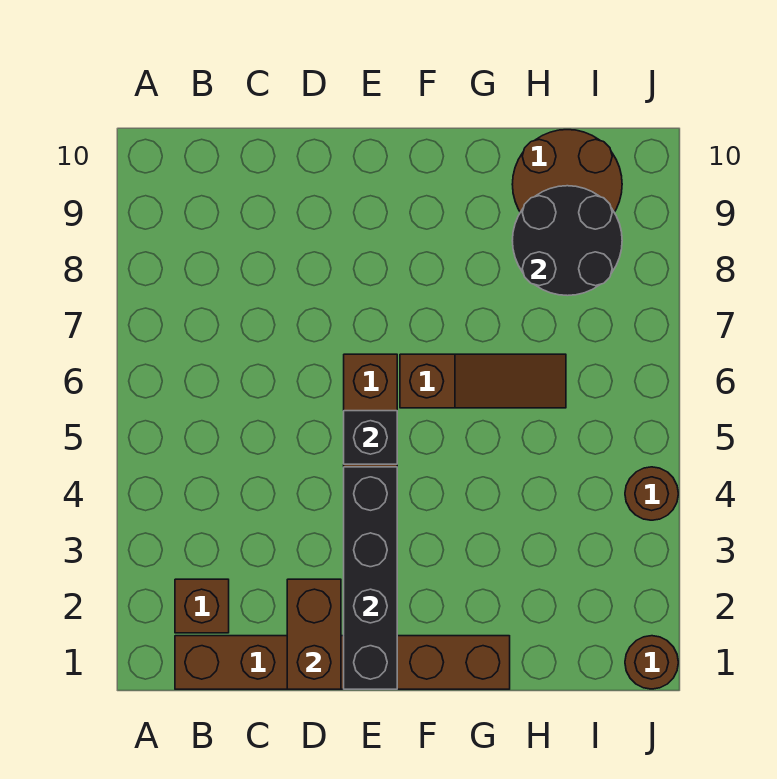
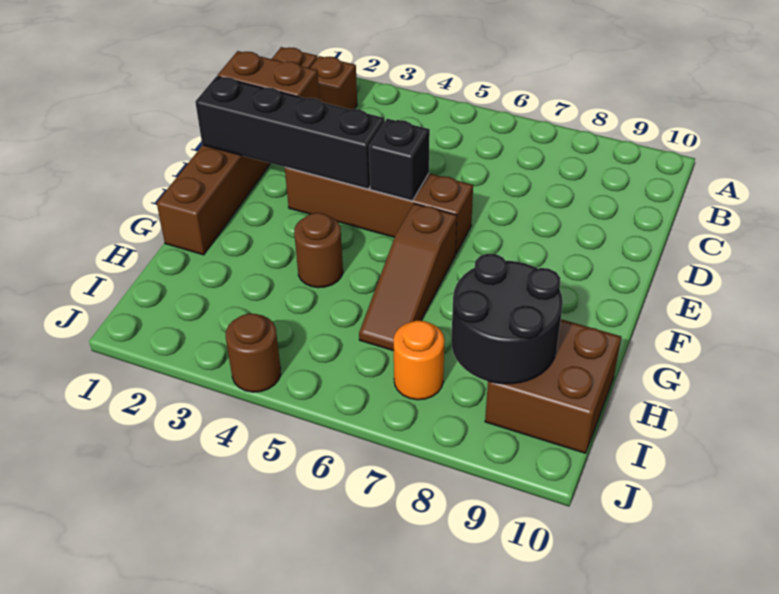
brown 2x2 round brick [512,130,622,212] -> brown 2x2 brick [485,319,621,453]
none -> orange 1x1 round brick [393,320,444,400]
brown 1x1 round brick [625,636,678,689] -> brown 1x1 round brick moved to [294,213,343,288]

